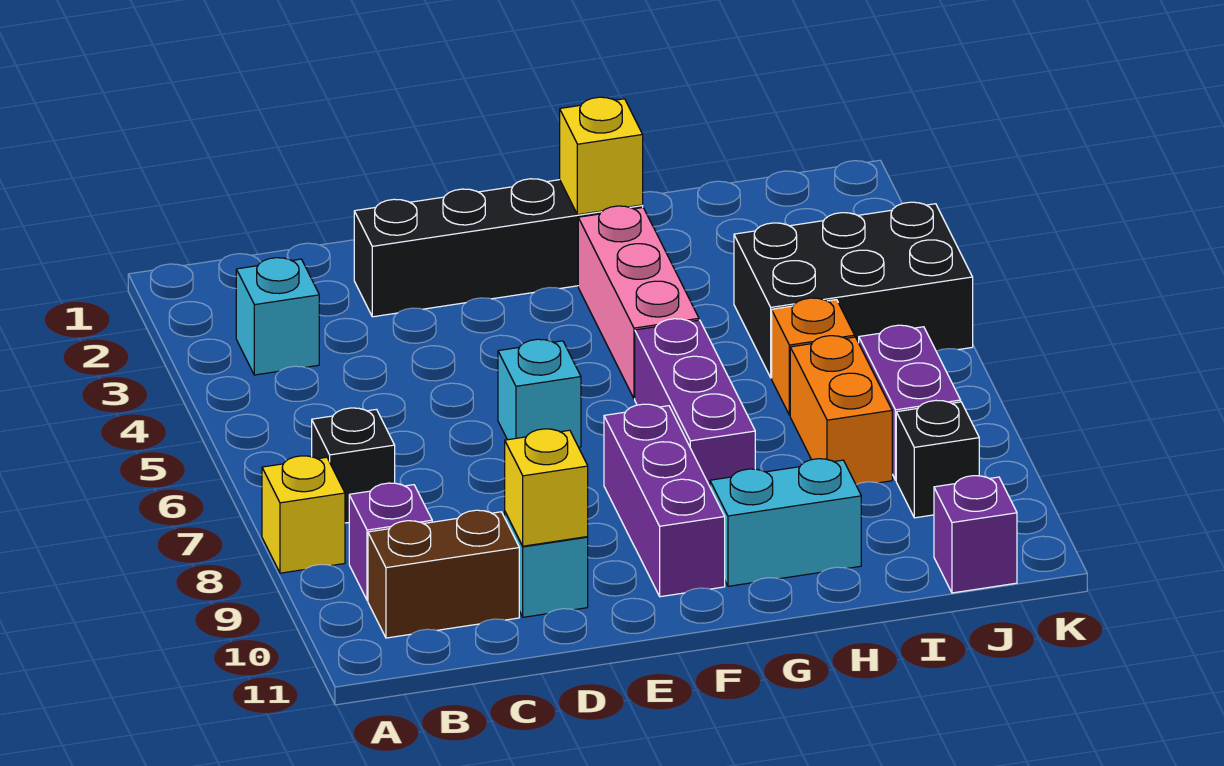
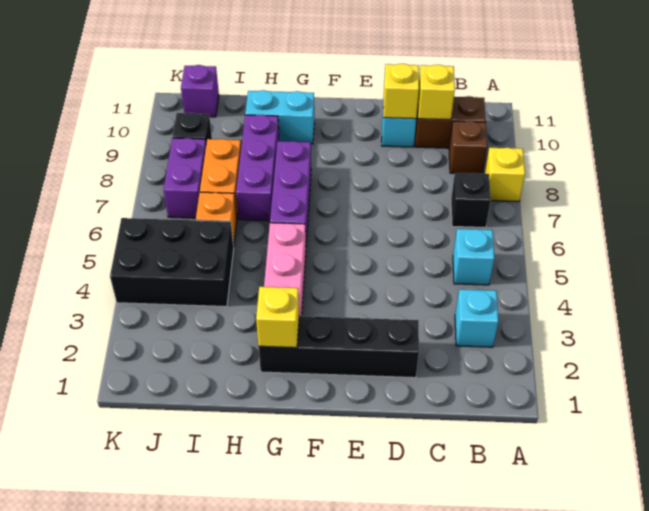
purple 1x1 brick [349,483,432,600] -> brown 1x1 brick [449,121,487,174]
none -> yellow 1x1 brick [418,65,455,120]
cyan 1x1 brick [498,339,581,447] -> cyan 1x1 brick moved to [453,229,494,285]
purple 1x3 brick [604,404,725,597] -> purple 1x3 brick moved to [236,115,279,221]

